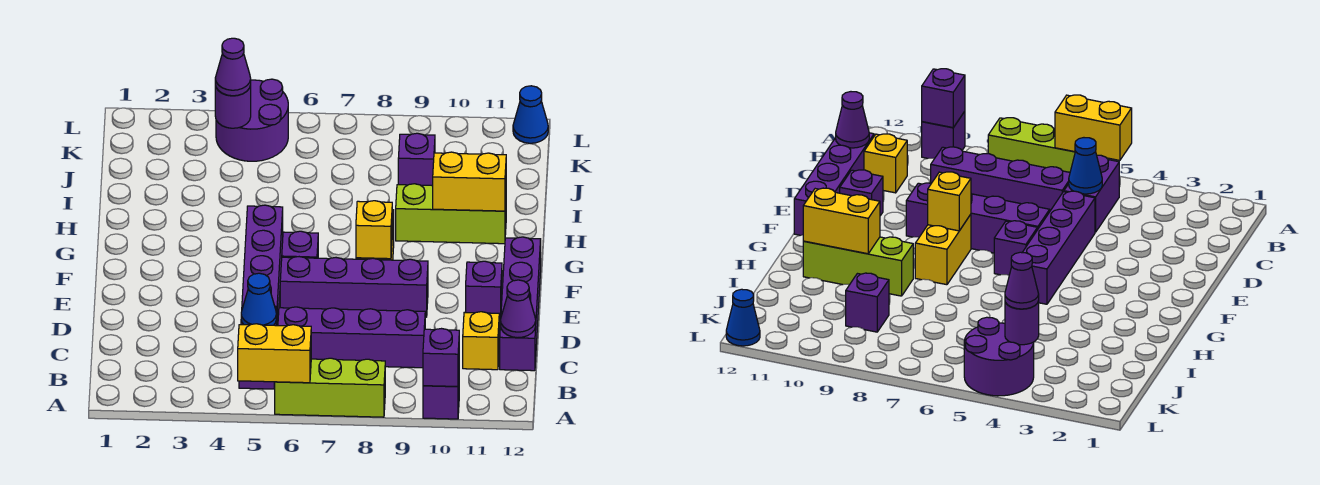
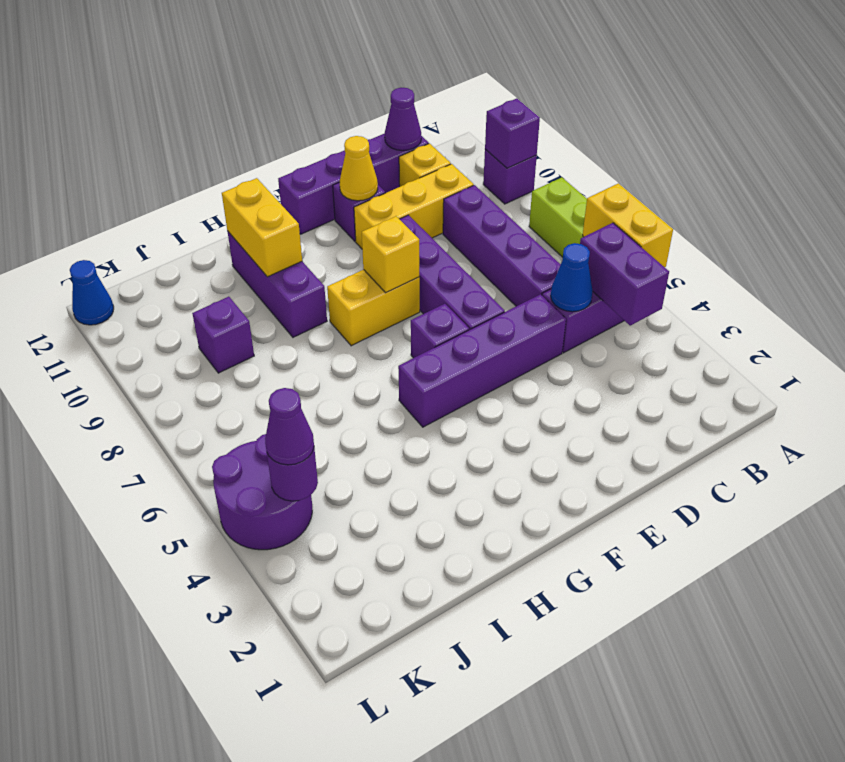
none -> purple 1x2 brick [580,223,669,326]
none -> yellow 1x3 brick [354,164,474,249]
none -> yellow 1x1 cone [340,136,378,201]
lime 1x3 brick [396,184,506,244] -> purple 1x3 brick [227,231,327,337]

